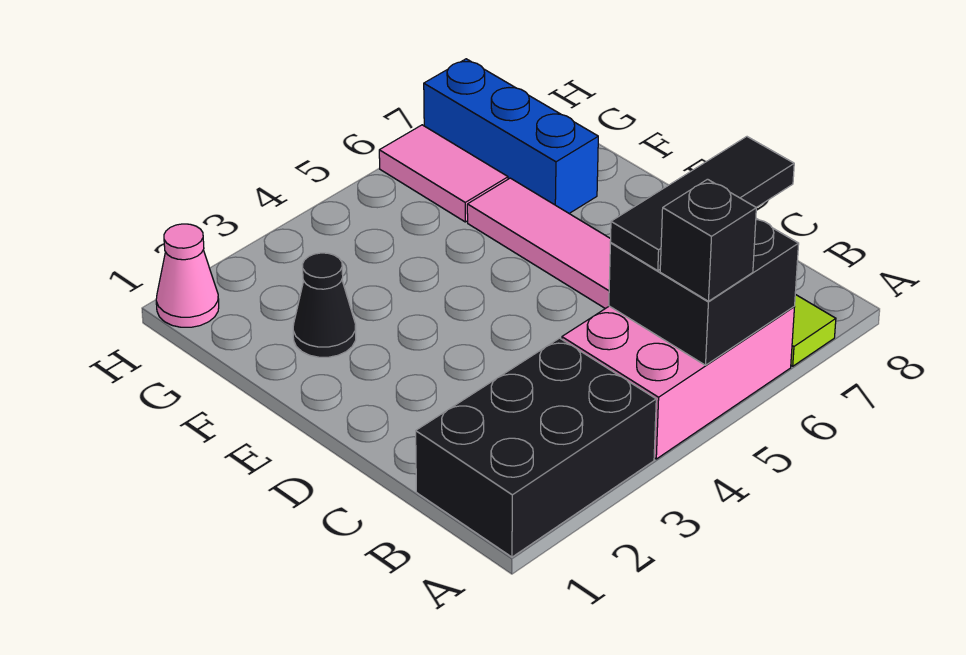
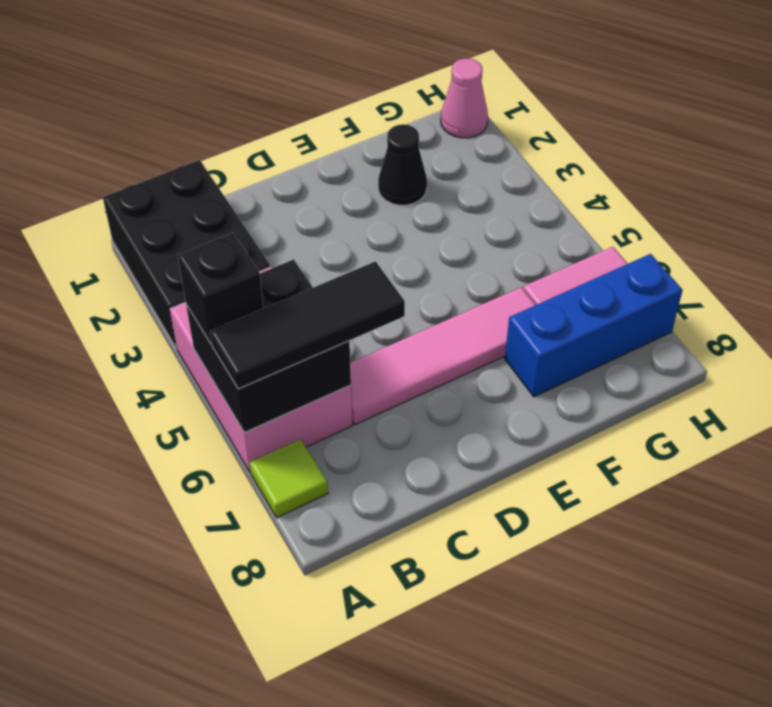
black 1x3 tile [610,137,794,271] -> black 1x3 tile turned to [210,261,405,389]

